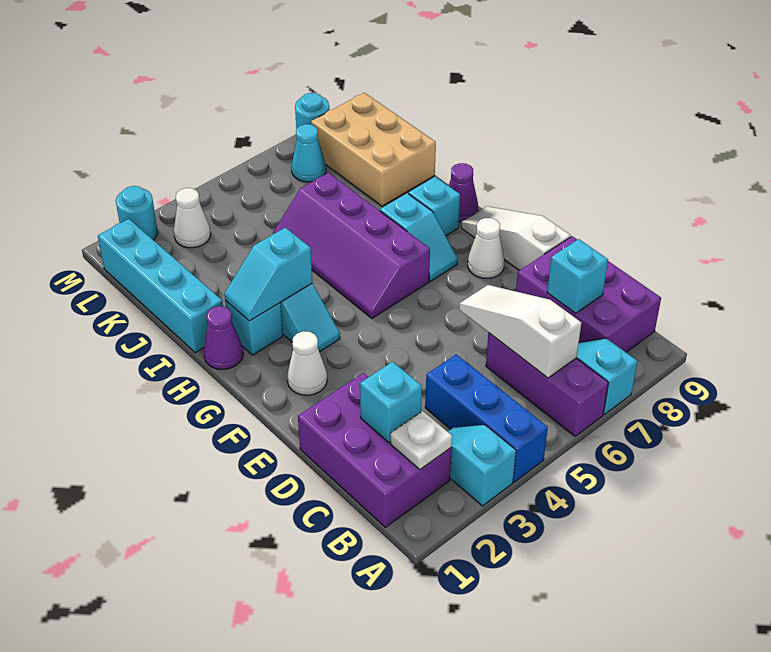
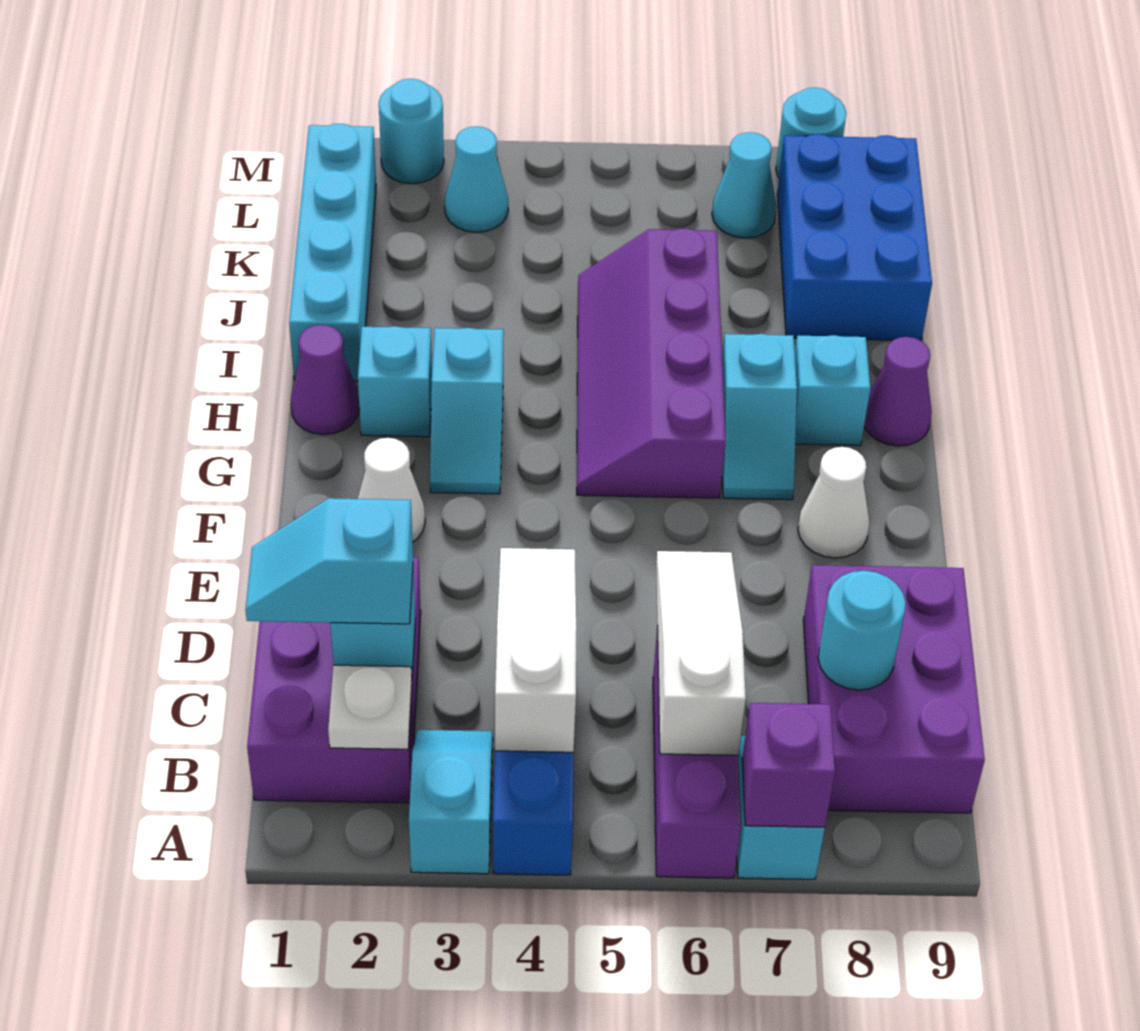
none -> purple 1x1 brick [742,703,835,827]
cyan 1x1 brick [547,239,608,313] -> cyan 1x1 round brick [818,571,906,690]
white 1x3 slope [461,206,571,271] -> white 1x3 slope moved to [495,548,576,752]
cyan 1x2 slope [224,228,312,321] -> cyan 1x2 slope moved to [245,498,413,624]
tan 2x3 brick [311,93,436,206] -> blue 2x3 brick [777,134,932,341]
white 1x1 cone [174,188,211,248] -> cyan 1x1 cone [445,126,508,232]

